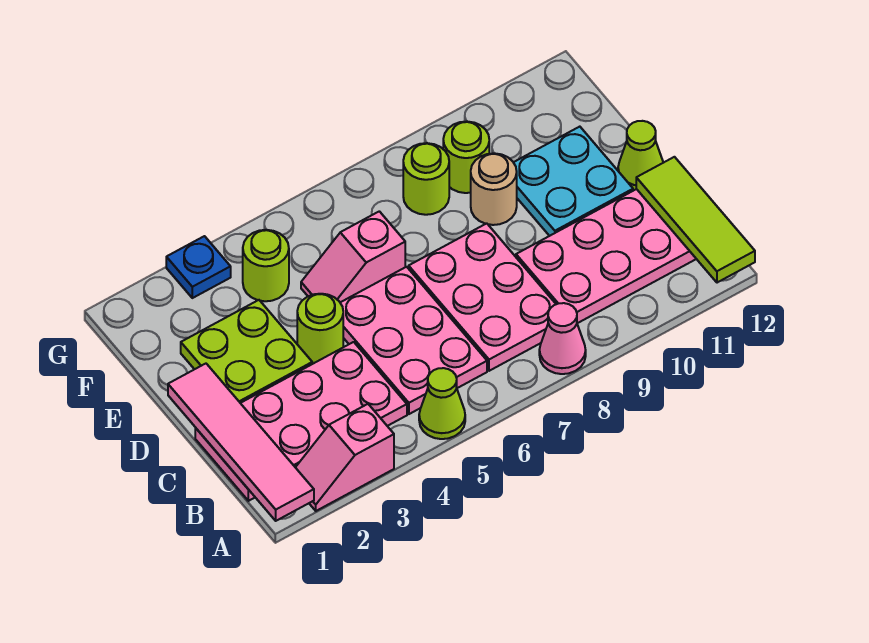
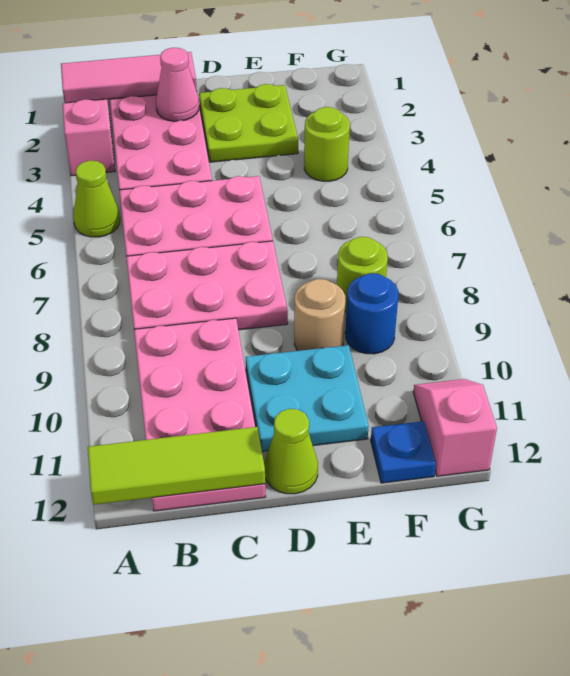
pink 1x4 tile [168,364,314,521] -> pink 1x3 tile [61,52,197,103]
pink 1x1 cone [539,303,586,374] -> pink 1x1 cone moved to [156,48,199,121]
lime 1x1 round brick [297,294,343,364] -> none
pink 1x2 slope [301,211,405,302] -> pink 1x2 slope moved to [413,379,497,476]
lime 1x1 round brick [443,122,489,193] -> blue 1x1 round brick [345,273,398,354]
blue 1x1 plate [166,236,231,298] -> blue 1x1 plate moved to [371,421,436,483]

